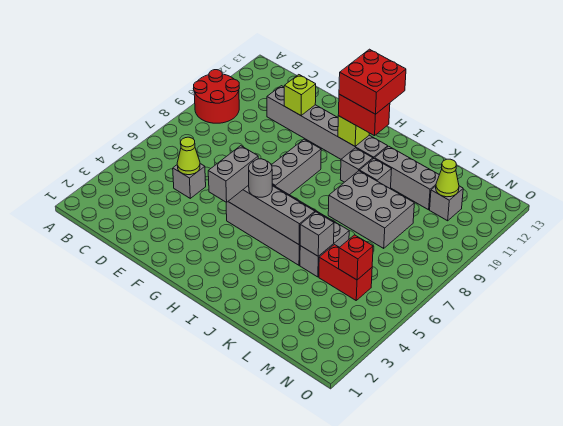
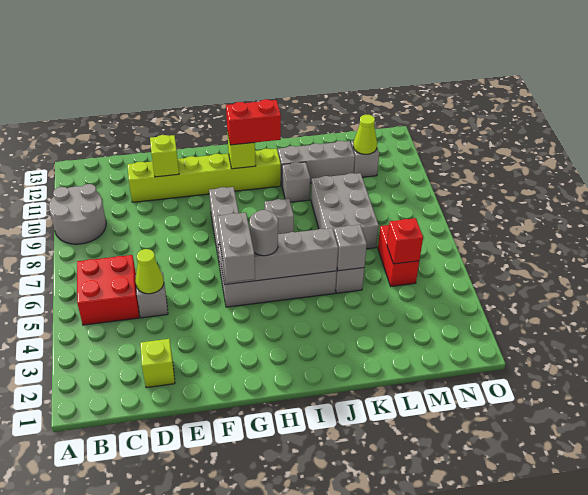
red 2x2 round brick [194,70,239,123] -> grey 2x2 round brick [49,184,106,244]
none -> lime 1x1 brick [140,339,175,388]
grey 1x6 brick [267,86,388,159] -> lime 1x6 brick [128,149,281,202]
red 2x2 brick [339,49,406,114] -> red 2x2 brick moved to [77,255,139,325]
grey 1x1 brick [340,148,373,182] -> grey 1x1 brick moved to [265,199,294,234]
grey 2x3 brick [328,171,414,248] -> grey 2x3 brick turned to [311,173,379,249]
red 1x2 brick [319,245,372,300] -> red 1x2 brick turned to [378,225,419,286]

